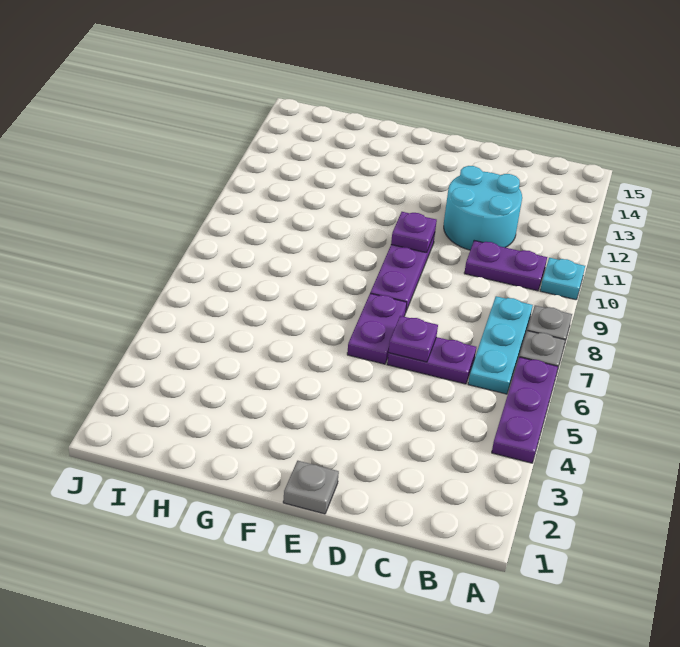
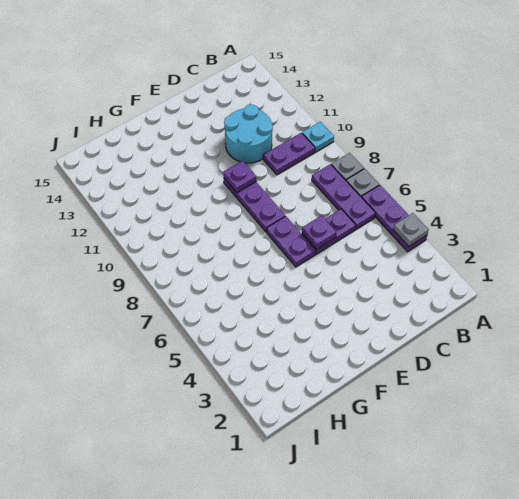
cyan 1x3 plate [468,296,533,394] -> purple 1x3 plate [312,164,376,229]
grey 1x1 plate [283,461,339,514] -> grey 1x1 plate moved to [393,213,429,246]

